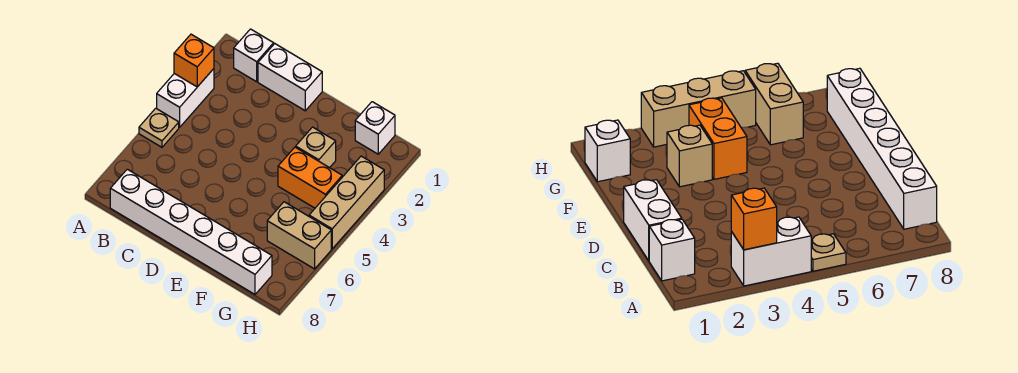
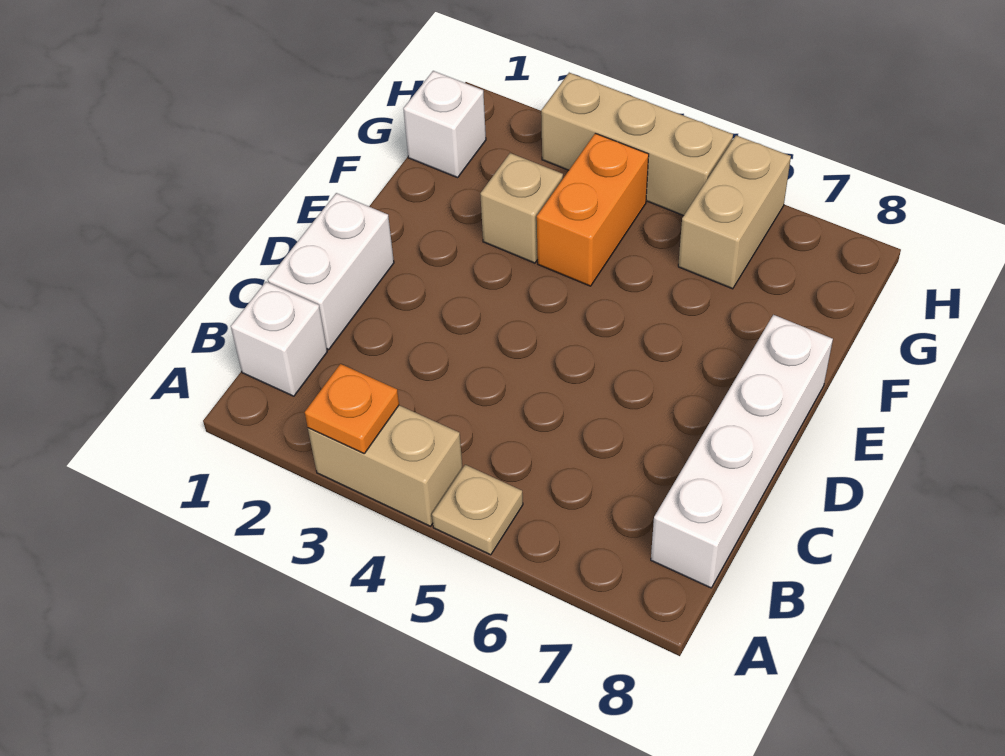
white 1x2 brick [157,69,214,127] -> tan 1x2 brick [308,405,462,526]
orange 1x1 brick [174,34,214,87] -> orange 1x1 plate [305,364,399,453]
white 1x6 brick [110,169,272,294] -> white 1x4 brick [651,315,833,588]

